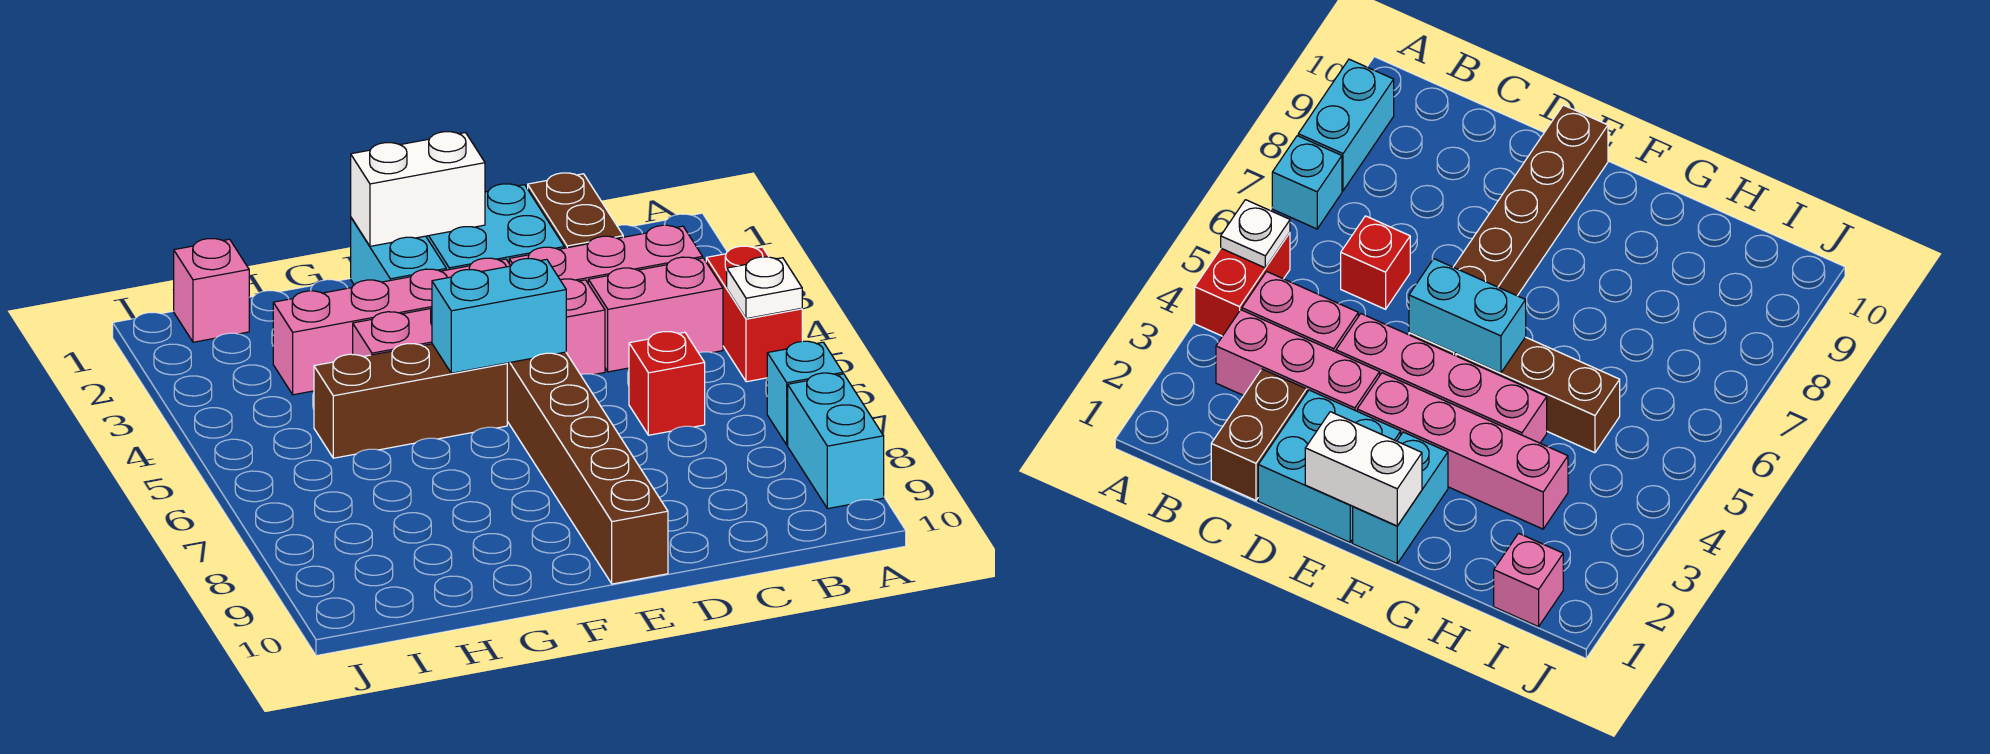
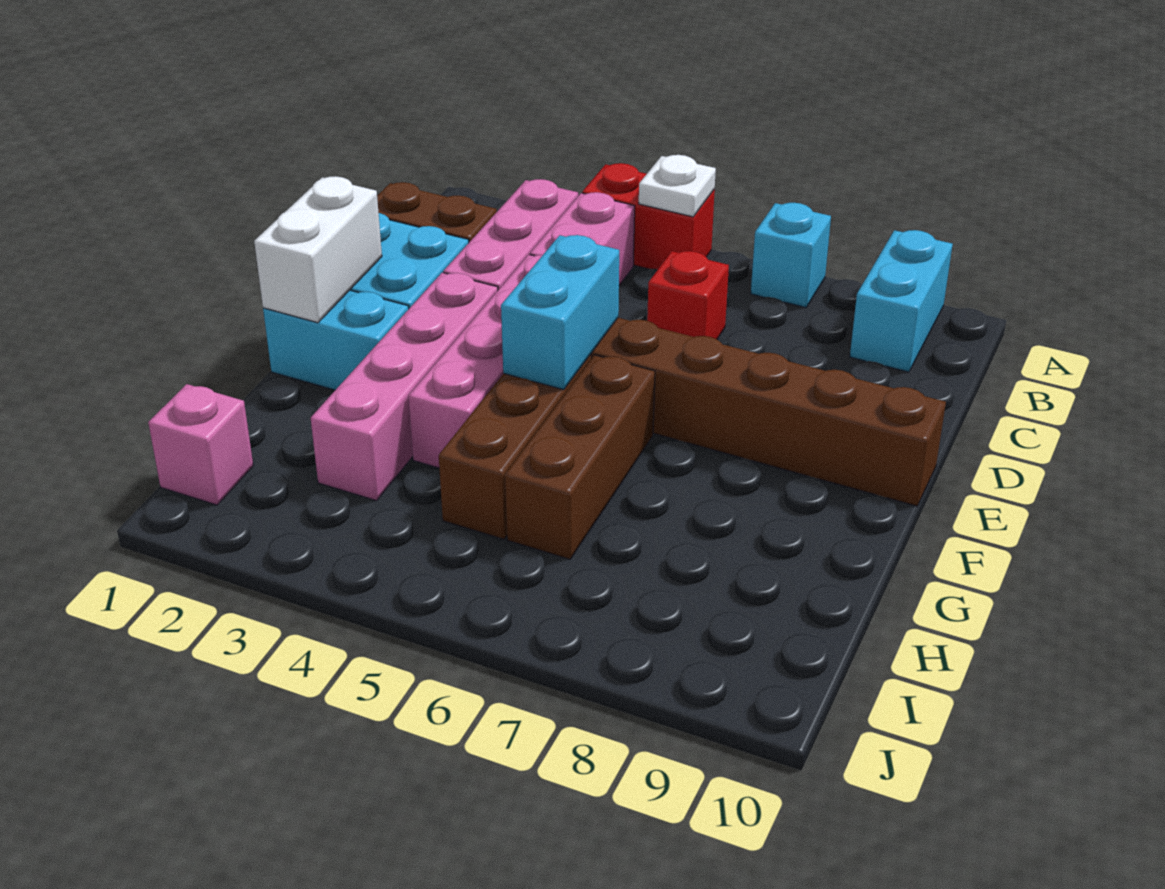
cyan 1x2 brick [788,373,884,509] -> cyan 1x2 brick turned to [850,230,953,372]
none -> brown 1x3 brick [505,355,655,559]

